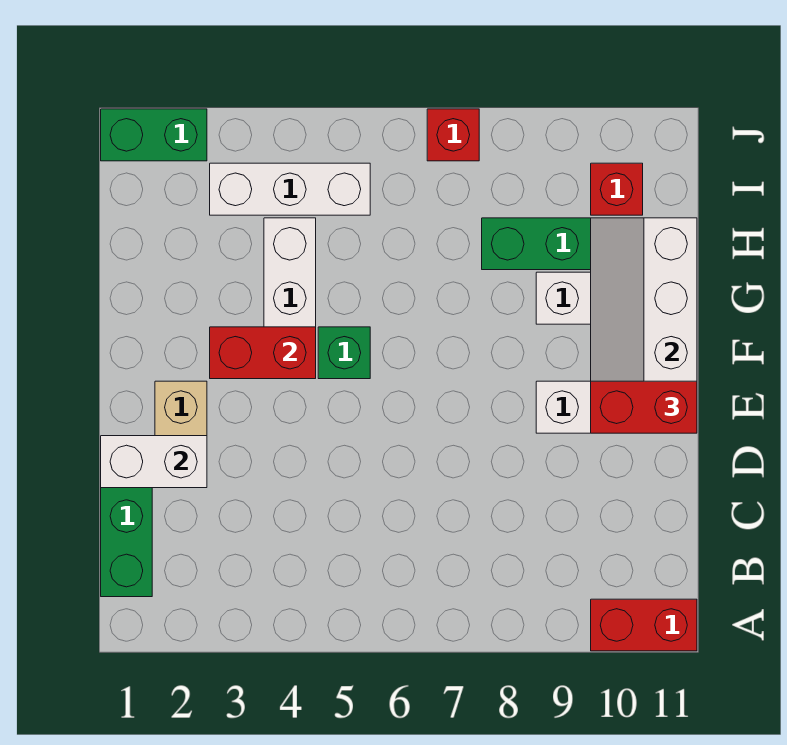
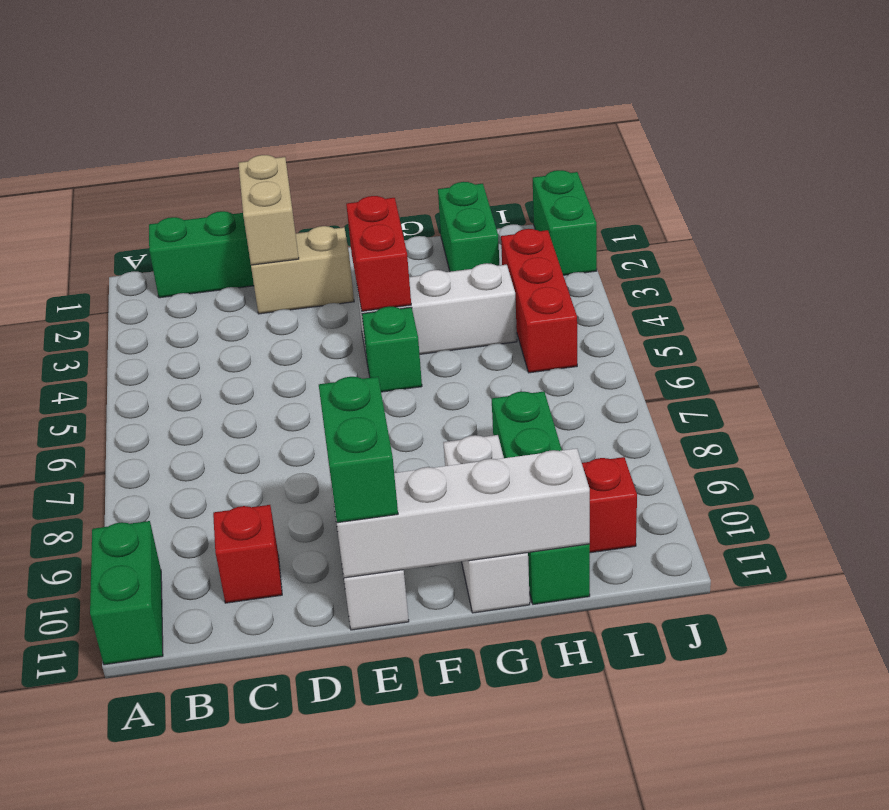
red 1x2 brick [591,599,697,651] -> green 1x2 brick [90,521,163,665]
white 1x2 brick [101,436,207,488] -> tan 1x2 brick [239,155,299,265]
red 1x2 brick [591,381,697,433] -> green 1x2 brick [319,377,398,523]
none -> green 1x2 brick [438,182,499,272]
white 1x3 brick [210,163,370,215] -> red 1x3 brick [501,229,577,373]
red 1x1 brick [427,109,479,161] -> red 1x1 brick moved to [213,505,282,603]

